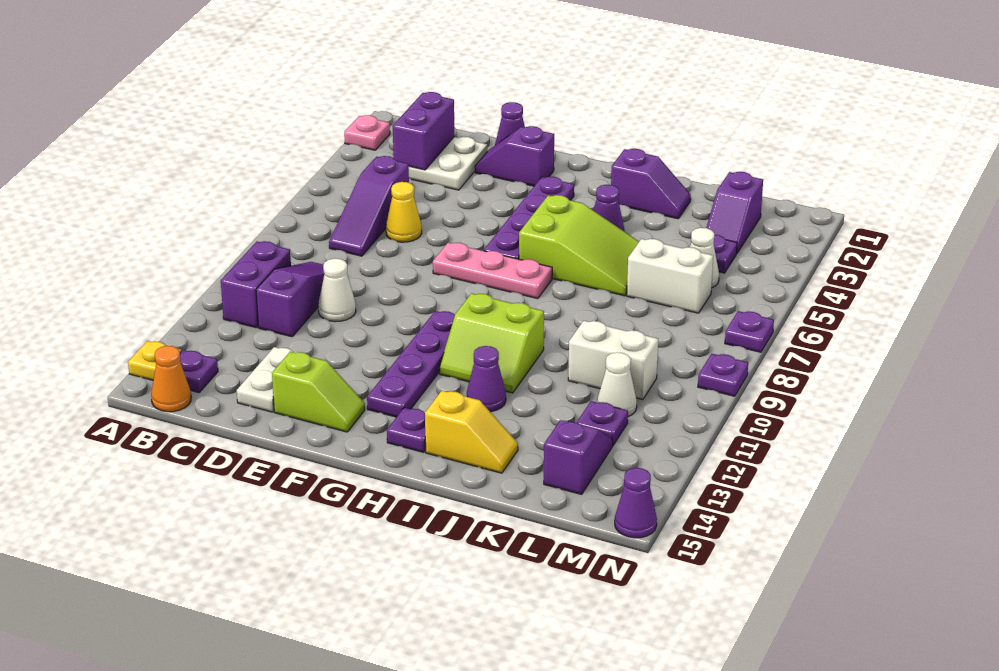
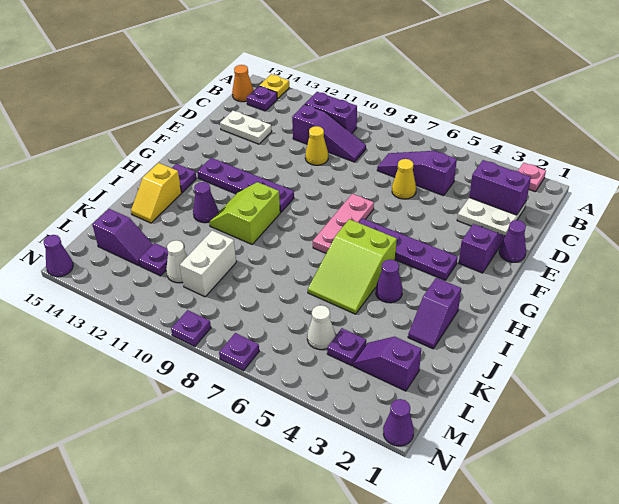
white 1x1 cone [318,258,356,322] -> yellow 1x1 cone [305,126,328,165]
lime 1x2 slope [272,352,365,432] -> none
white 1x2 brick [627,239,713,313] -> none
none -> purple 1x1 cone [383,399,414,446]

